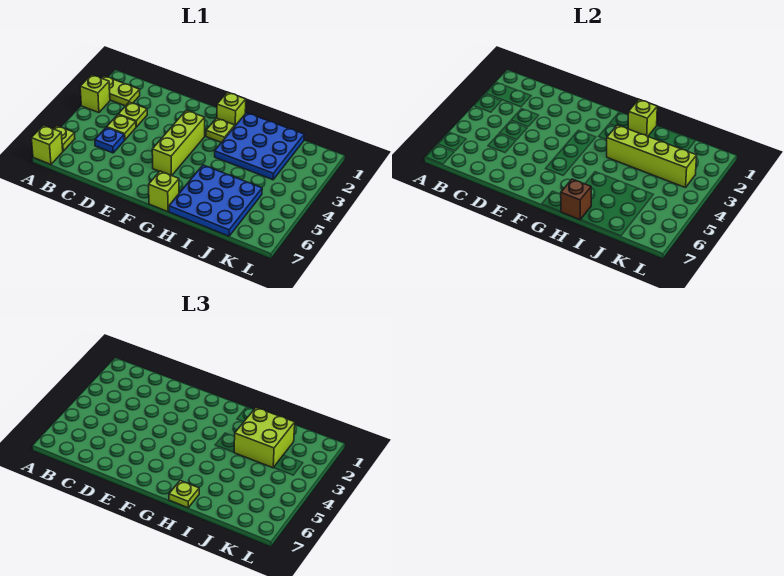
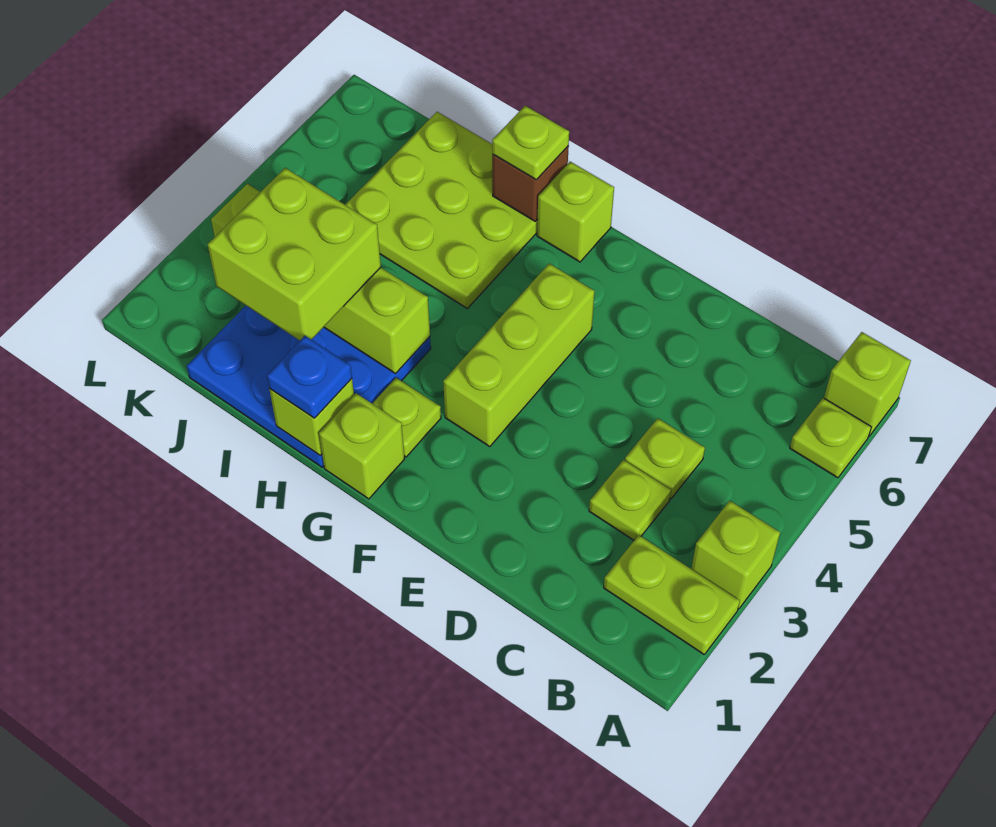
blue 1x1 plate [95,127,124,153] -> blue 1x1 plate moved to [267,336,352,418]
blue 3x3 plate [169,165,262,236] -> lime 3x3 plate [345,112,538,308]

